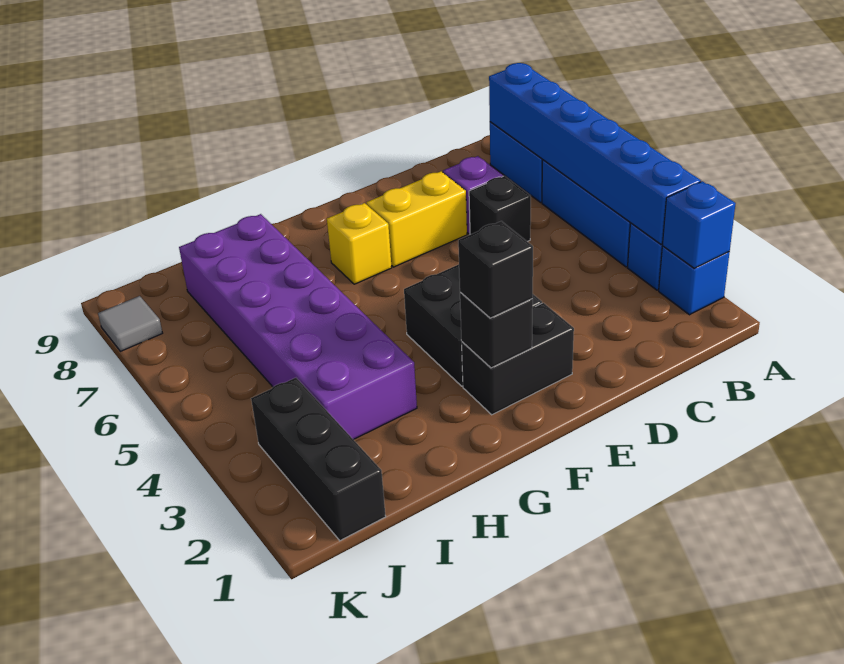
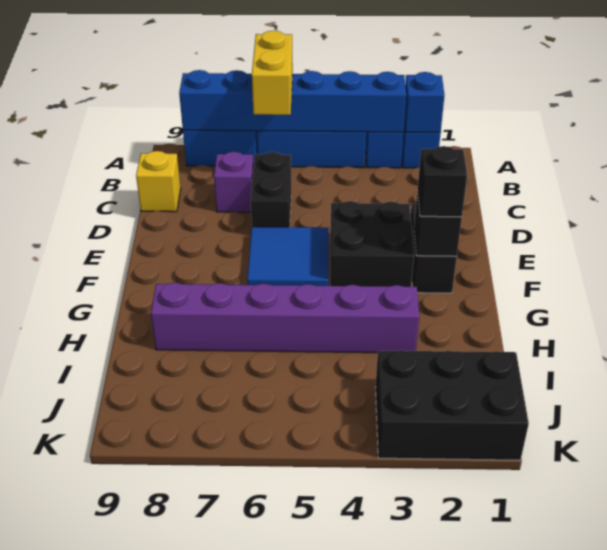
black 1x1 brick [469,176,531,241] -> black 1x2 brick [251,152,291,227]
yellow 1x2 brick [366,171,467,267] -> yellow 1x2 brick moved to [252,31,293,115]
none -> blue 2x2 tile [247,227,329,286]
yellow 1x1 brick [327,203,392,284] -> yellow 1x1 brick moved to [136,151,181,212]
purple 2x6 brick [179,214,417,440] -> purple 1x6 brick [151,283,419,353]
black 1x3 brick [251,378,386,541] -> black 2x3 brick [375,350,529,460]
grey 1x1 tile [98,296,162,351] -> none

